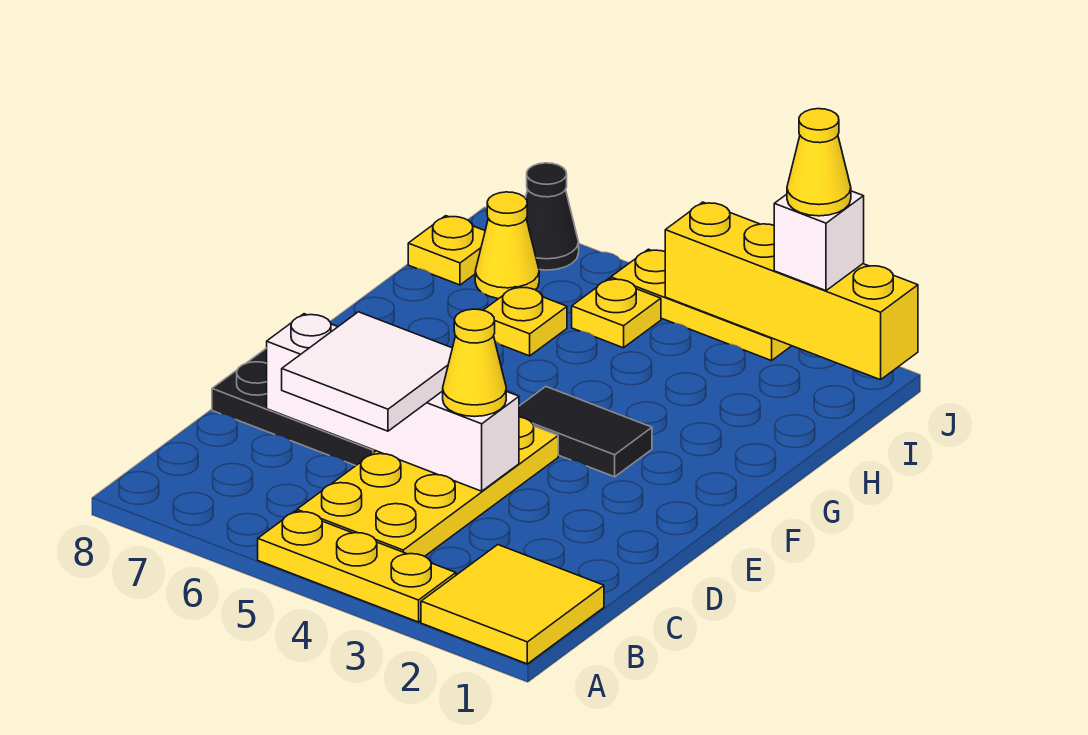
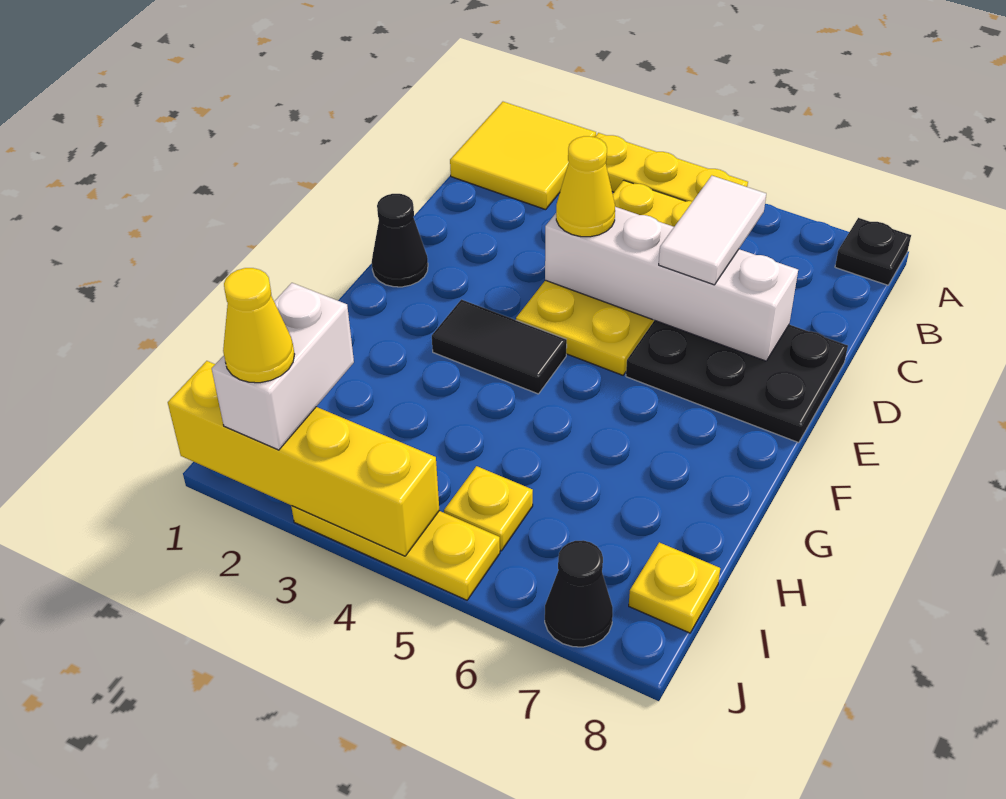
none -> black 1x1 plate [835,218,911,285]
white 2x2 tile [282,312,452,431] -> white 1x2 tile [659,176,766,285]
none -> black 1x1 cone [372,194,428,287]
yellow 1x1 plate [483,287,567,356] -> none
yellow 1x1 cone [475,192,539,299] -> none
white 1x1 brick [774,191,864,291] -> white 1x2 brick [212,283,354,450]

